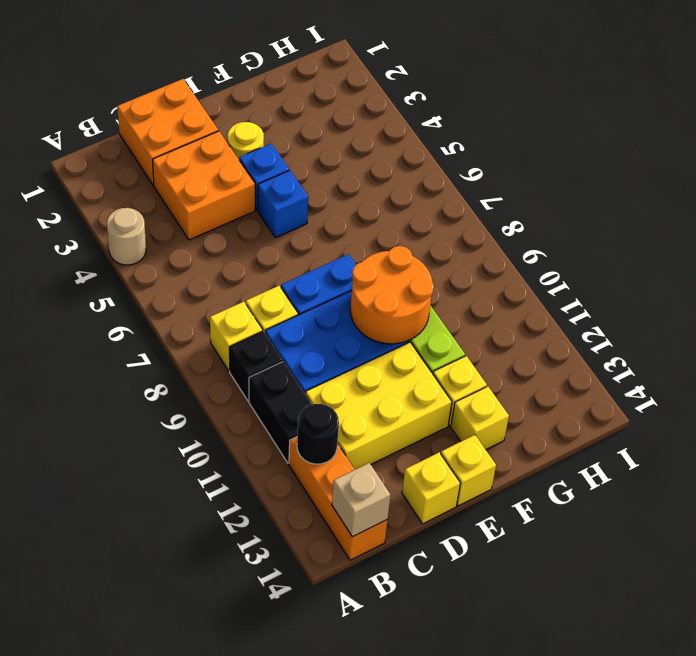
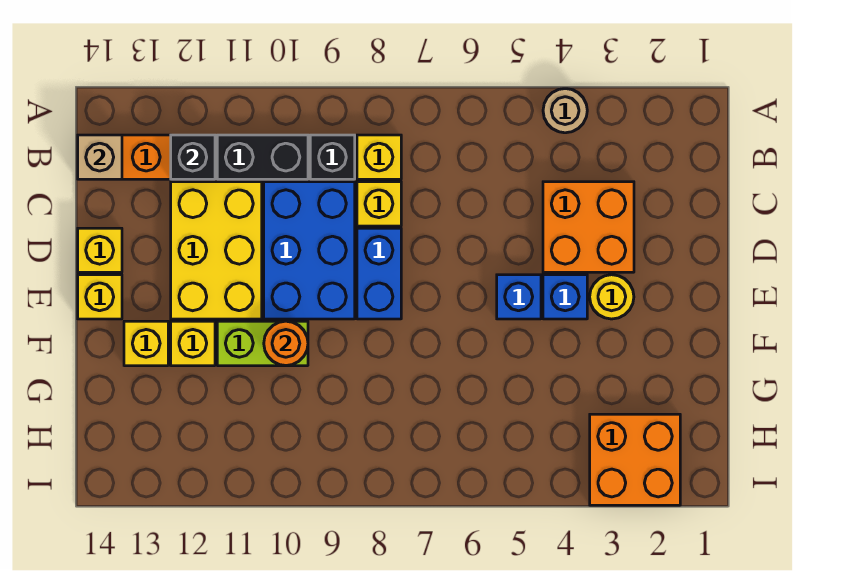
black 1x1 round brick [297,404,339,464] -> black 1x1 brick [171,135,215,179]
orange 2x2 brick [117,79,218,185] -> orange 2x2 brick moved to [590,414,680,505]
orange 2x2 round brick [350,246,434,344] -> orange 1x1 round brick [264,321,308,366]

